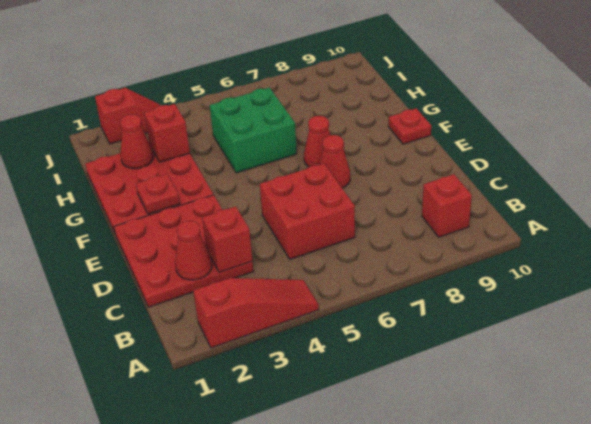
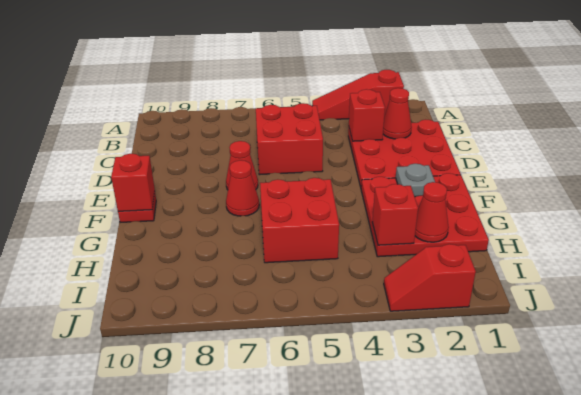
red 1x1 brick [422,174,472,237] -> red 1x1 brick moved to [111,154,155,211]
red 1x1 plate [136,174,180,214] -> grey 1x1 plate [396,164,435,197]
green 2x2 brick [210,88,297,173] -> red 2x2 brick [260,178,339,263]

